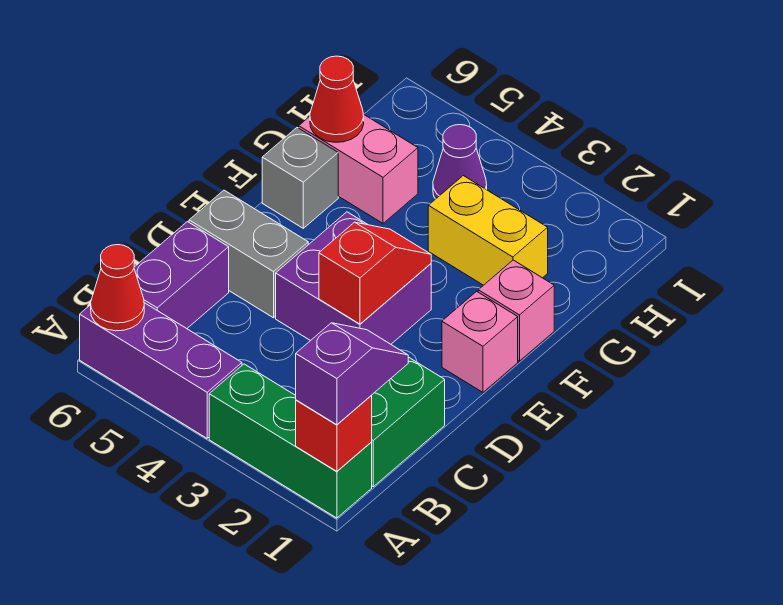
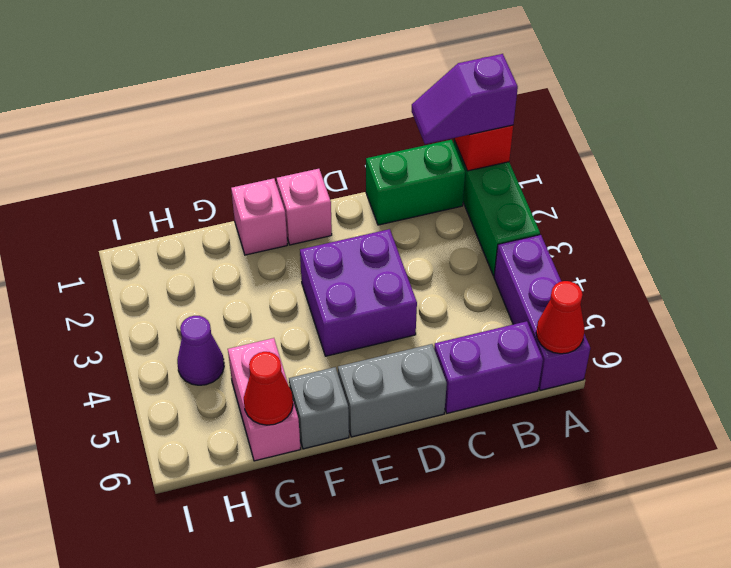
red 1x2 slope [319,222,431,324] -> none
grey 1x2 brick [189,190,308,318] -> grey 1x2 brick turned to [338,344,447,437]
yellow 1x2 brick [428,176,548,285] -> none

